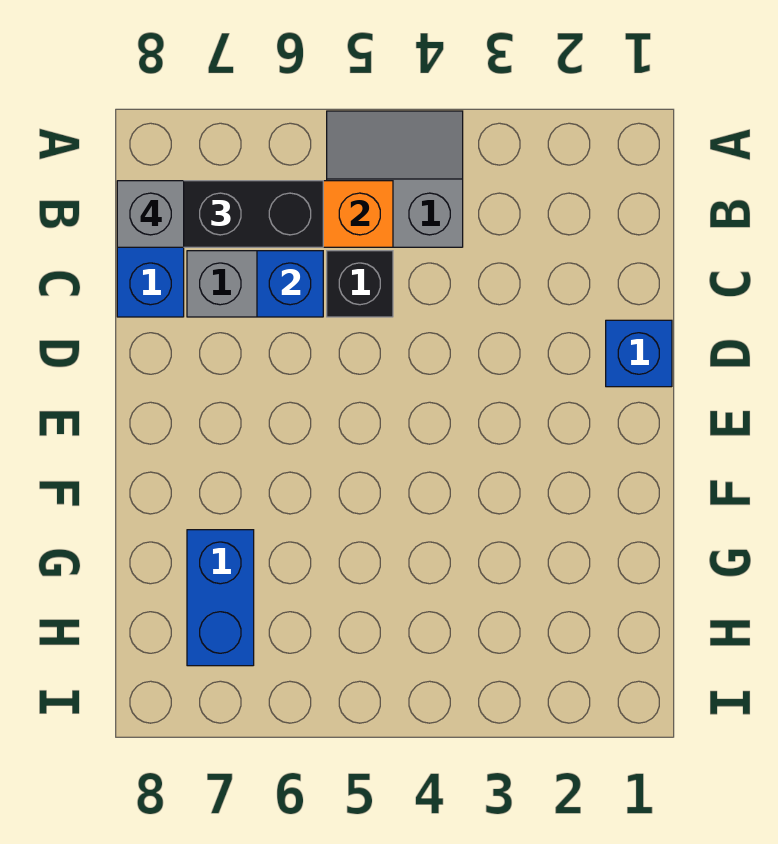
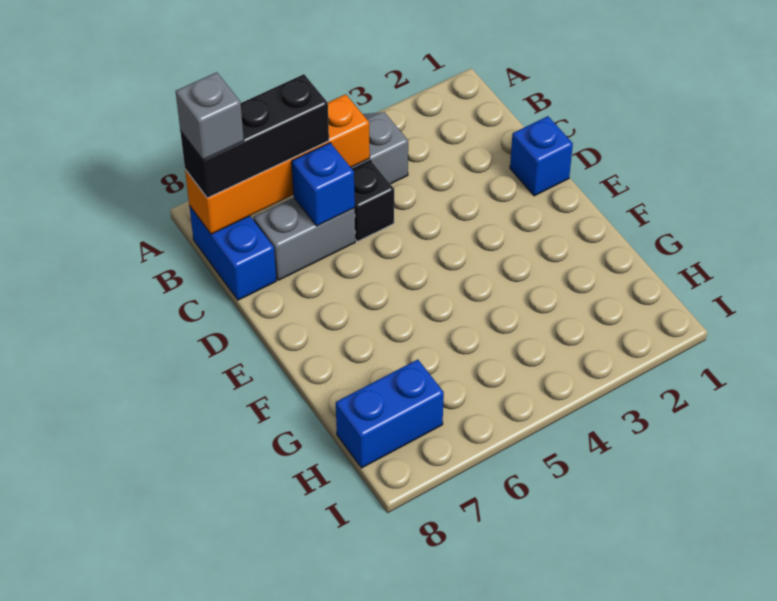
blue 1x2 brick [187,530,254,666] -> blue 1x2 brick turned to [336,359,444,468]

